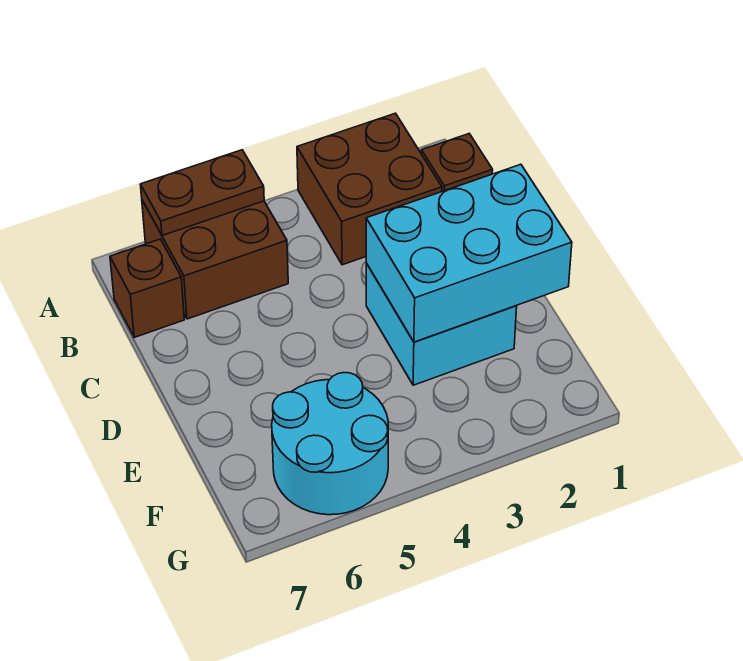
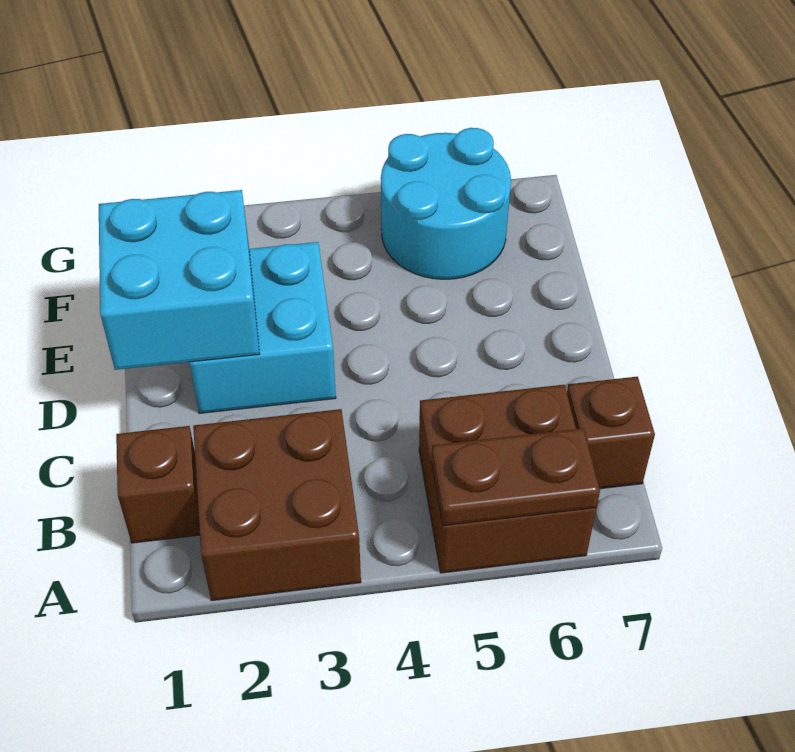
cyan 2x3 brick [366,164,572,342] -> cyan 2x2 brick [99,190,260,370]

